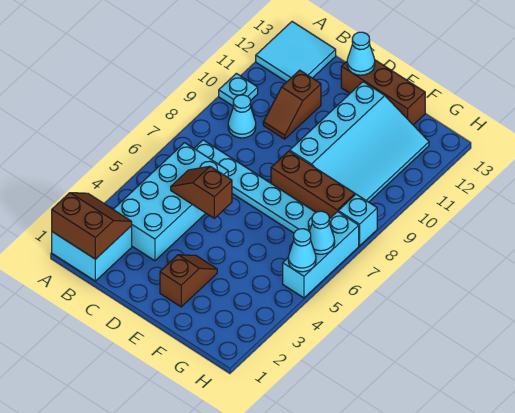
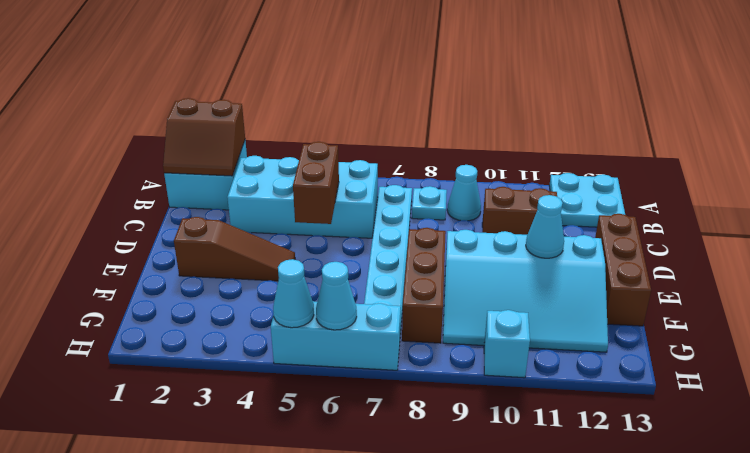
brown 2x2 slope [52,193,132,259] -> brown 2x2 slope turned to [163,98,245,176]
cyan 1x1 plate [219,73,258,106] -> cyan 1x1 plate moved to [412,186,447,220]
cyan 2x2 tile [256,22,336,82] -> cyan 2x2 plate [549,173,625,227]
brown 1x2 slope [171,166,232,218] -> brown 1x2 brick [293,142,339,224]
brown 1x2 slope [263,70,321,139] -> brown 1x2 brick [482,187,557,235]
cyan 1x1 cone [347,32,375,75] -> cyan 1x1 cone moved to [526,195,564,258]
brown 1x2 slope [160,255,217,307] -> brown 1x3 slope [174,217,295,281]
cyan 1x1 brick [338,194,377,246] -> cyan 1x1 brick moved to [484,310,530,378]

